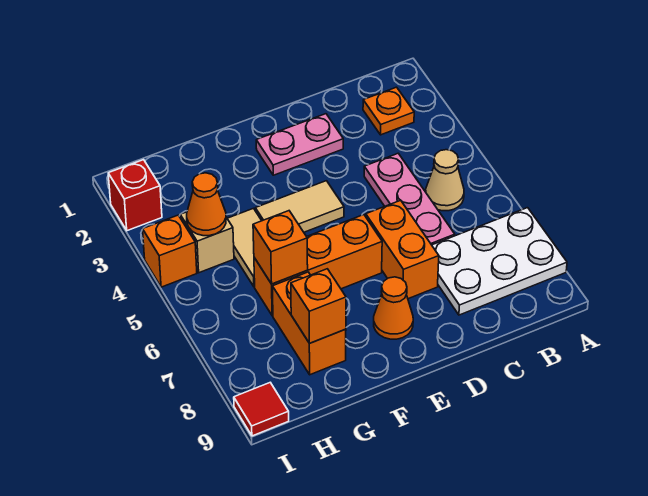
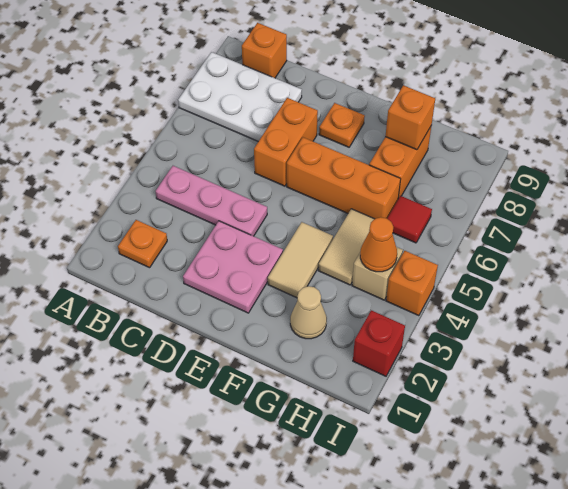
tan 1x1 cone [426,150,464,211] -> tan 1x1 cone moved to [290,286,327,339]
pink 1x3 plate [364,153,455,245] -> pink 1x3 plate turned to [156,166,267,236]
pink 1x2 plate [256,114,343,175] -> pink 2x2 plate [183,221,283,313]
tan 1x2 tile [255,181,344,232] -> tan 1x2 tile turned to [268,222,333,298]
orange 1x1 cone [374,277,413,339] -> orange 1x1 plate [319,103,365,147]
orange 1x1 brick [253,211,308,284] -> orange 1x1 brick moved to [242,23,287,78]
red 1x1 tile [234,383,289,436] -> red 1x1 tile moved to [387,196,432,243]

